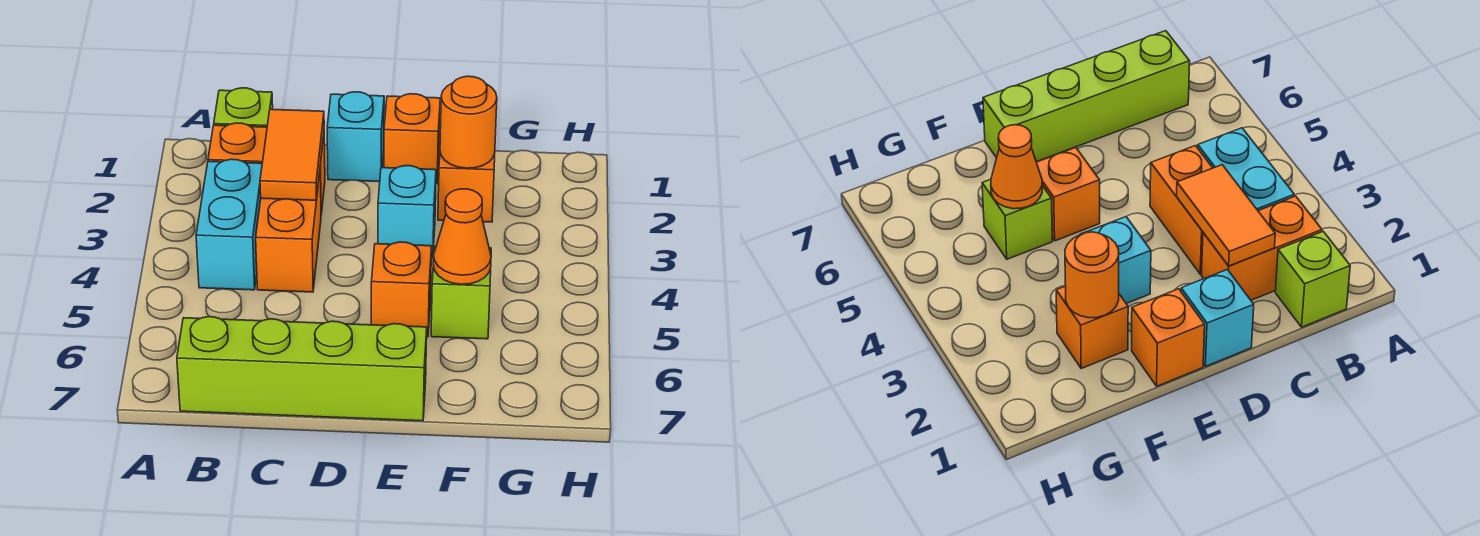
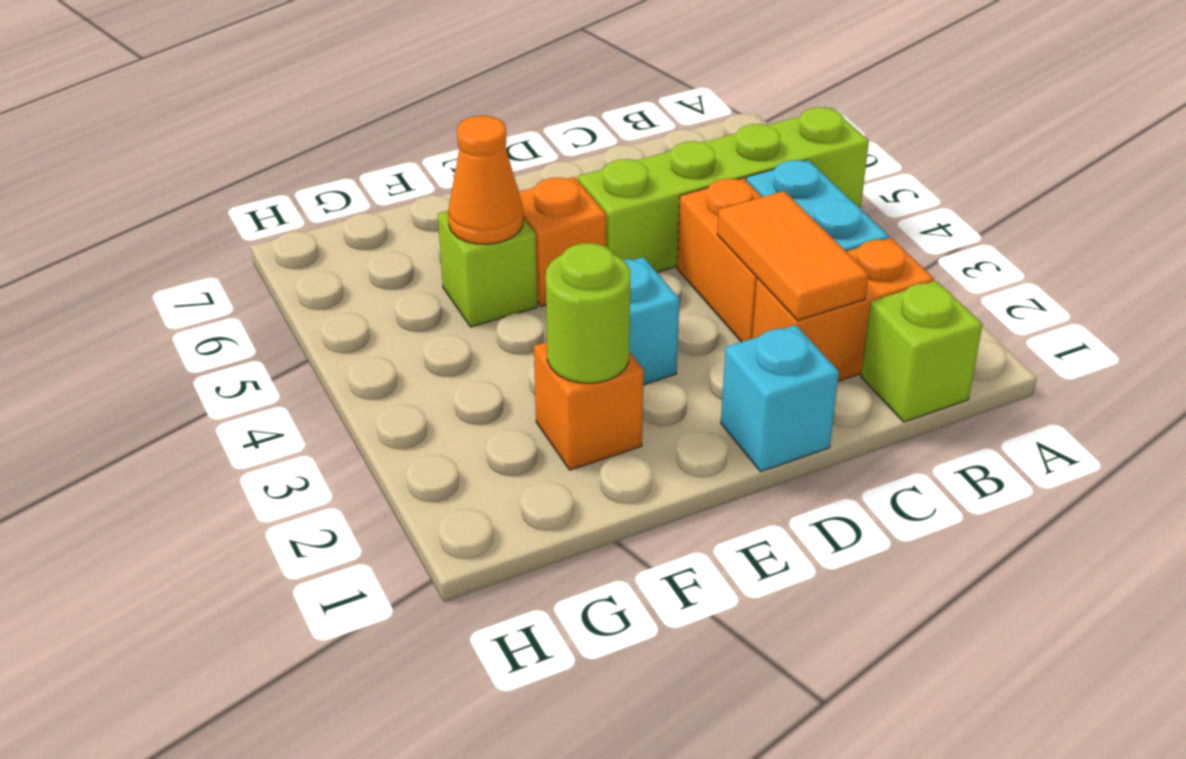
lime 1x4 brick [177,317,427,421] -> lime 1x4 brick moved to [578,107,869,272]
orange 1x1 brick [384,94,440,184] -> none
orange 1x1 round brick [440,76,497,168] -> lime 1x1 round brick [546,243,630,383]

